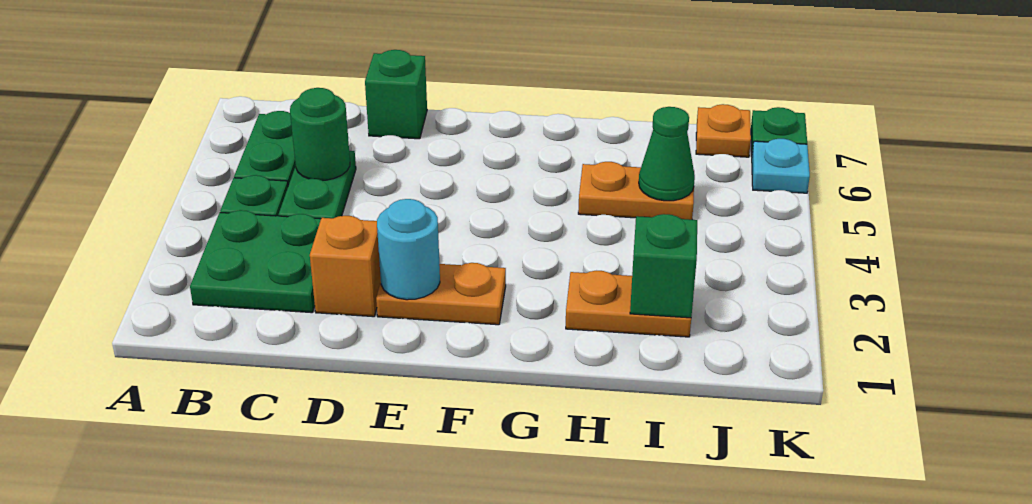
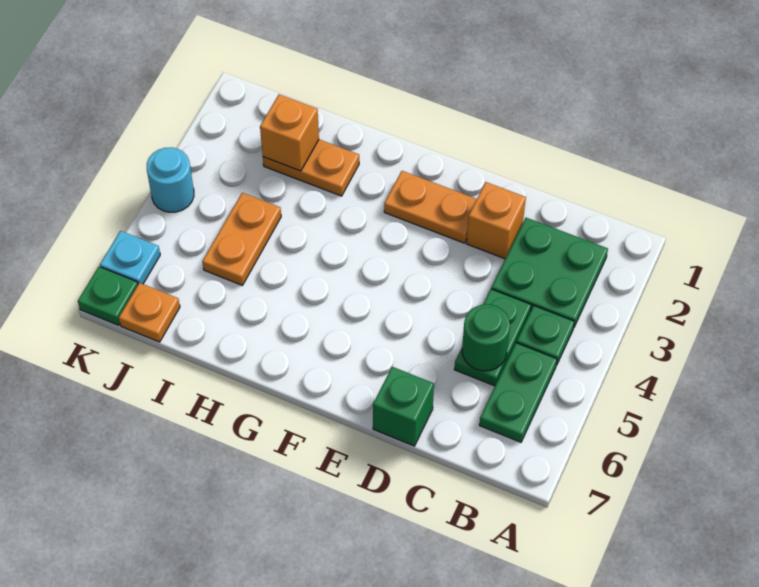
cyan 1x1 round brick [377,199,440,300] -> cyan 1x1 round brick moved to [147,147,194,212]
orange 1x2 plate [578,162,694,220] -> orange 1x2 plate turned to [202,193,281,285]
green 1x1 brick [630,214,697,318] -> orange 1x1 brick [260,94,319,171]
green 1x1 cone [639,107,695,201] -> none

